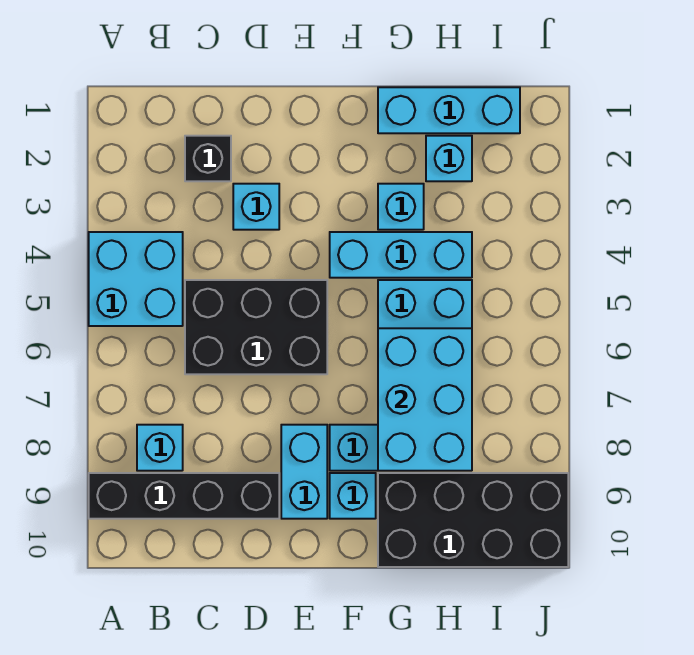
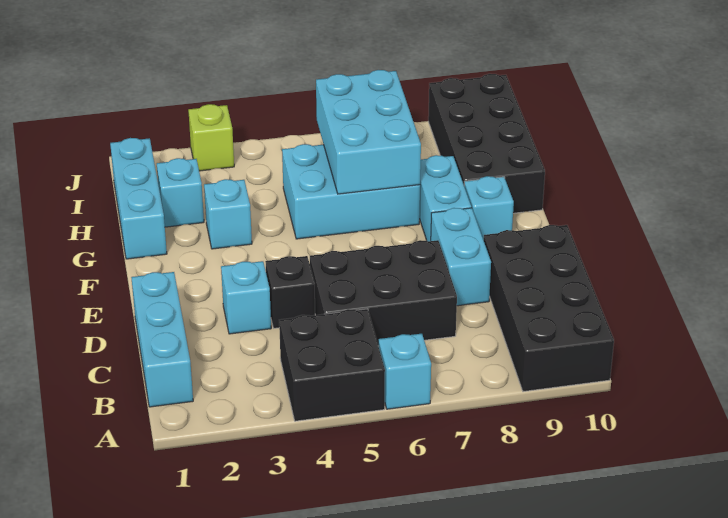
cyan 2x2 brick [89,232,183,326] -> black 2x2 brick [279,309,385,421]
black 1x4 brick [89,473,279,519] -> black 2x4 brick [484,225,614,392]
cyan 1x1 brick [137,425,183,471] -> cyan 1x1 brick moved to [379,334,431,409]
black 1x1 brick [185,136,231,181] -> black 1x1 brick moved to [265,256,315,328]
black 2x3 brick [185,280,327,374] -> black 2x3 brick turned to [310,240,457,346]
cyan 1x2 brick [281,425,327,519] -> cyan 1x2 brick turned to [431,208,491,306]
cyan 1x3 brick [330,232,472,278] -> cyan 1x3 brick moved to [131,272,193,407]
cyan 2x3 brick [378,328,472,471] -> cyan 2x3 brick turned to [316,70,421,194]
none -> lime 1x1 brick [188,104,234,171]

